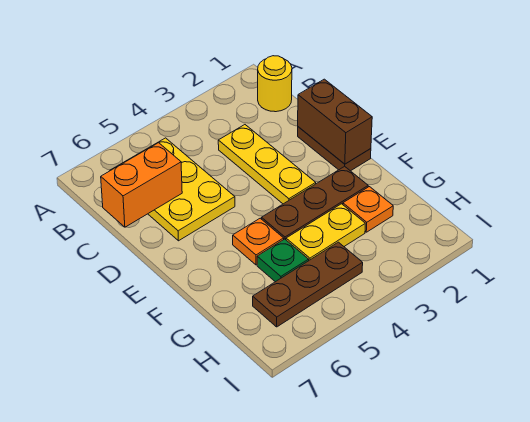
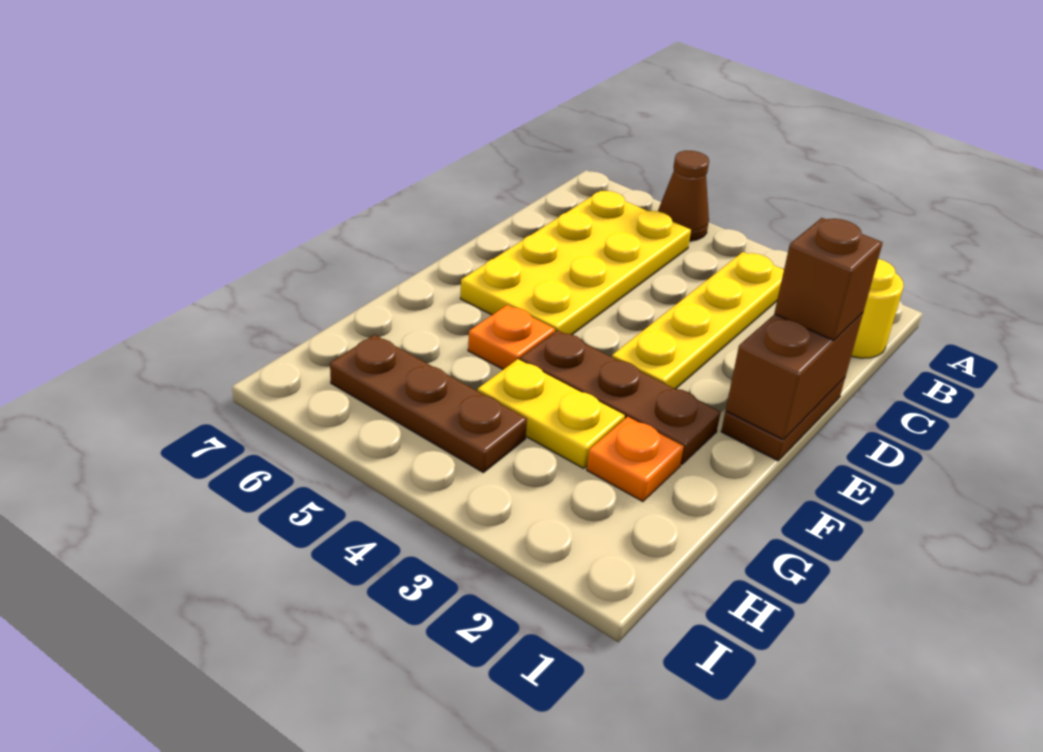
none -> brown 1x1 cone [658,151,709,241]
yellow 2x3 plate [110,138,235,241] -> yellow 2x4 plate [460,191,691,334]
yellow 1x3 plate [218,125,316,204] -> yellow 1x4 plate [612,252,784,389]
orange 1x2 brick [101,143,182,227] -> none
none -> brown 1x1 brick [774,218,883,341]
green 1x1 plate [257,239,309,282] -> none

